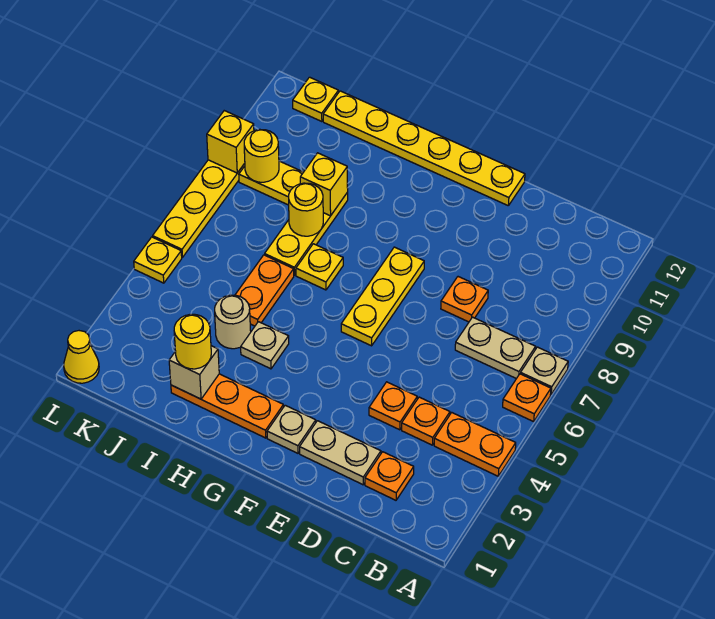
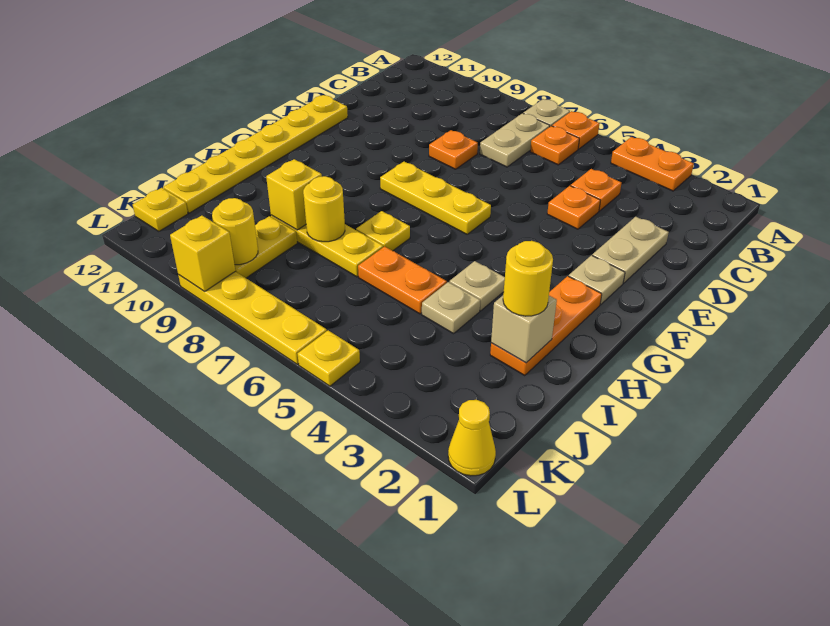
orange 1x2 plate [434,413,516,476] -> orange 1x2 plate turned to [611,137,694,191]
orange 1x1 plate [365,452,414,500] -> orange 1x1 plate moved to [530,126,579,165]
tan 1x1 round brick [215,295,251,349] -> tan 1x1 plate [422,282,480,334]

